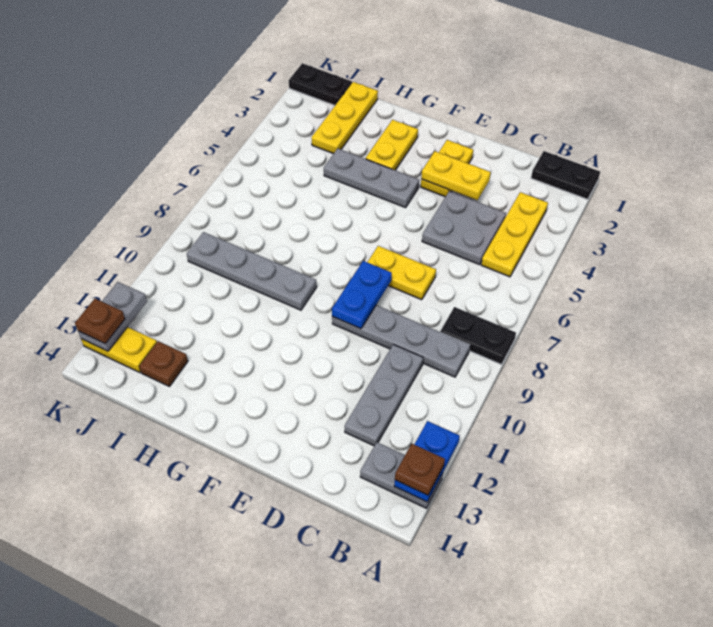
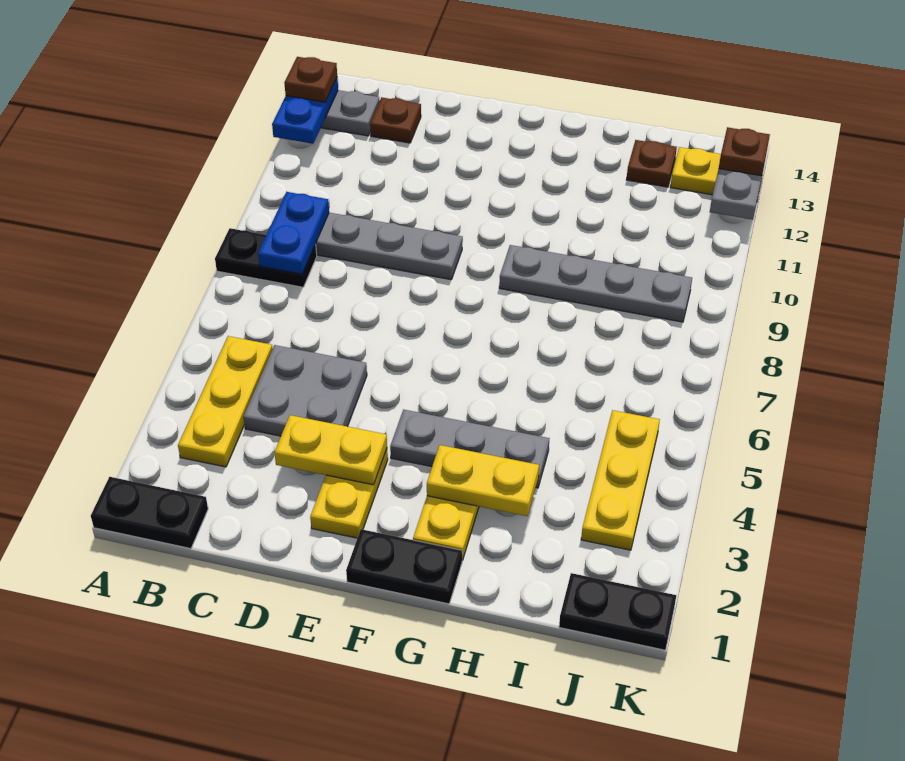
grey 1x3 plate [345,345,423,446] -> none
none -> brown 1x1 plate [370,97,421,143]
yellow 1x2 plate [367,246,436,300] -> yellow 1x2 plate moved to [427,445,539,516]
blue 1x2 plate [332,261,392,329] -> blue 1x2 plate moved to [258,192,329,274]
none -> black 1x2 plate [346,529,462,604]
yellow 1x3 plate [311,82,378,154] -> yellow 1x3 plate moved to [581,410,660,550]

